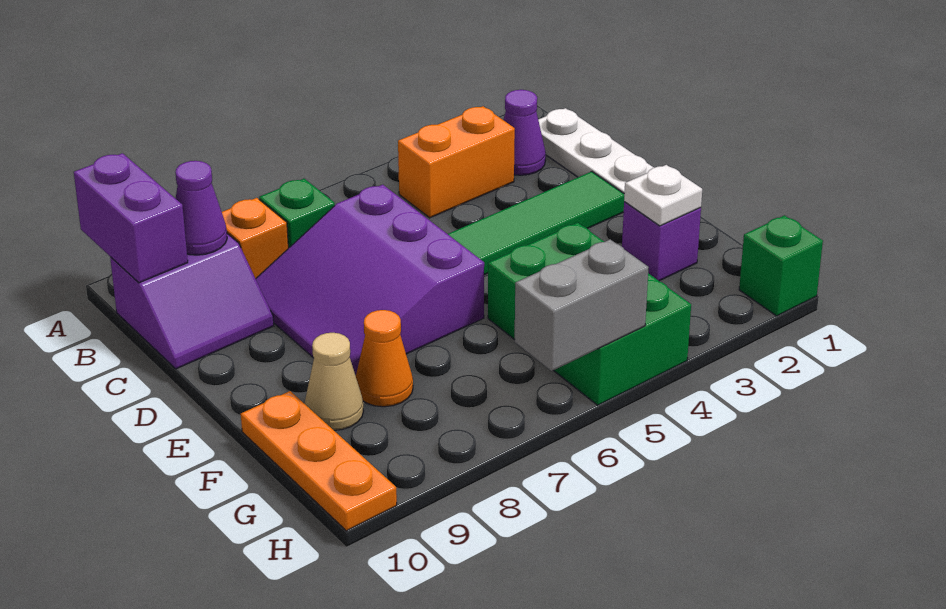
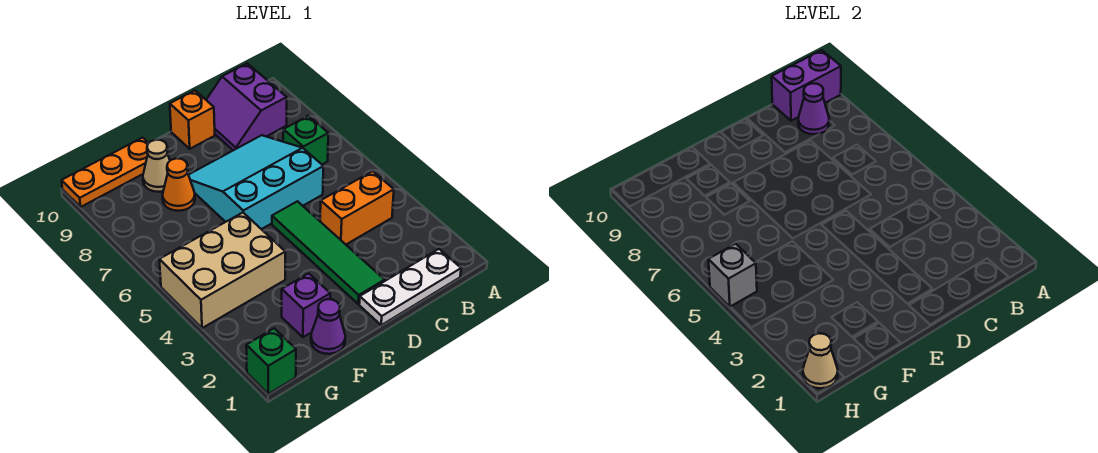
purple 1x1 cone [504,90,546,175] -> purple 1x1 cone moved to [311,299,345,354]
orange 1x2 brick [398,106,515,218] -> orange 1x2 brick turned to [320,171,394,244]
orange 1x1 brick [222,198,288,279] -> orange 1x1 brick moved to [170,91,215,149]
purple 3x3 slope [256,185,484,376] -> cyan 3x3 slope [189,135,323,229]
white 1x1 plate [624,165,702,226] -> none
green 2x3 brick [488,223,691,405] -> tan 2x3 brick [159,213,285,328]
none -> tan 1x1 cone [803,333,838,388]
grey 1x2 brick [515,239,649,371] -> grey 1x1 brick [708,244,757,307]

